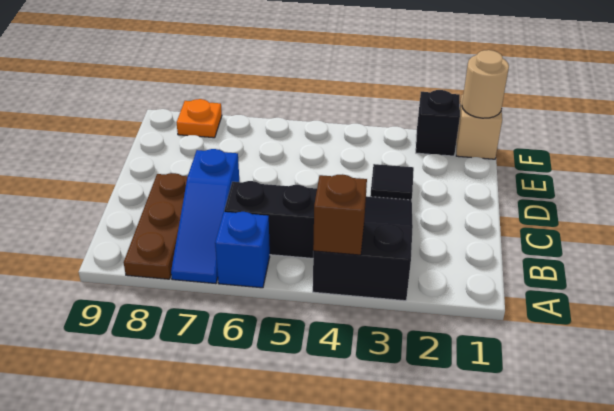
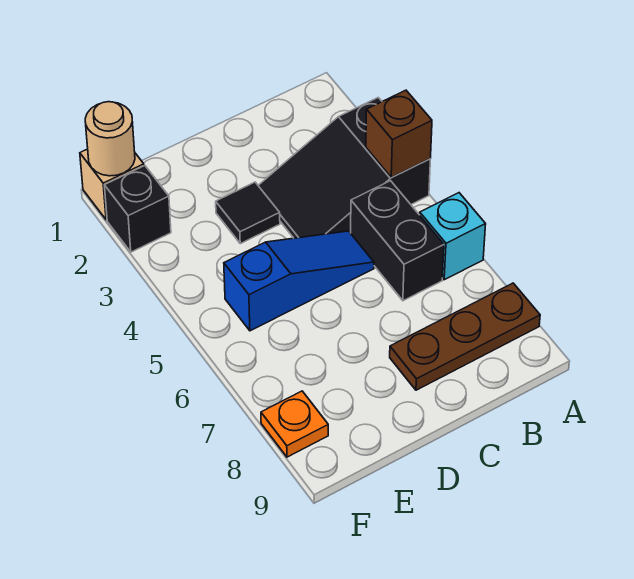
blue 1x1 brick [215,212,270,288] -> cyan 1x1 brick [420,193,486,280]
blue 1x3 slope [171,149,239,284] -> blue 1x3 slope moved to [224,231,374,331]

